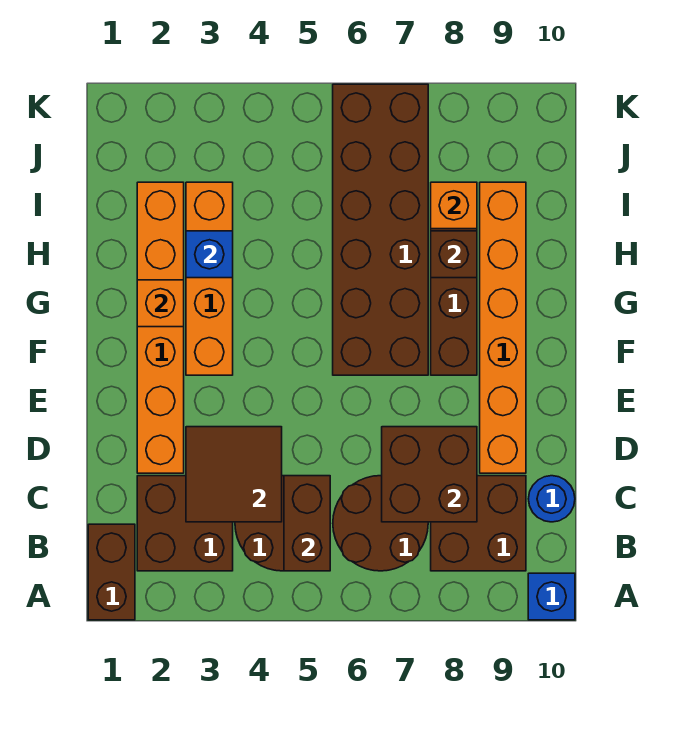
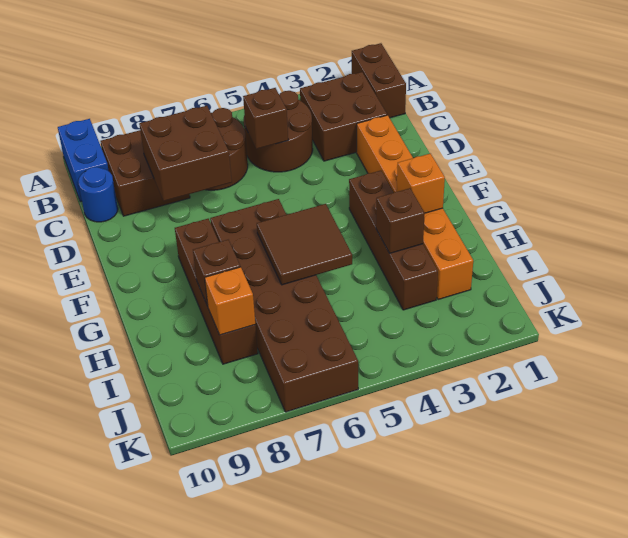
blue 1x1 brick [528,573,575,620] -> blue 1x2 brick [58,119,109,202]
brown 1x2 brick [284,476,330,571] -> brown 1x1 brick [243,88,288,149]
brown 2x2 tile [186,427,282,522] -> brown 2x2 tile moved to [257,204,352,285]
orange 1x6 brick [480,182,526,473] -> none
orange 1x4 brick [186,182,233,375] -> brown 1x4 brick [349,171,438,310]
blue 1x1 brick [186,231,233,278] -> brown 1x1 brick [376,188,425,253]

